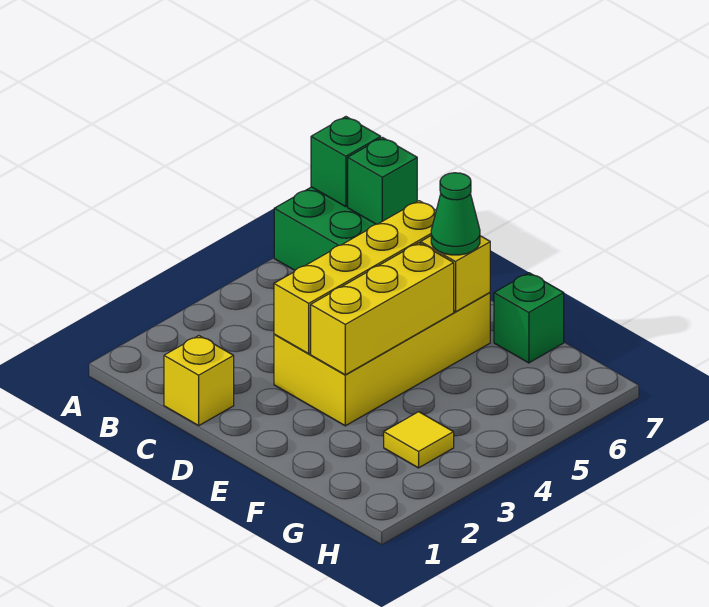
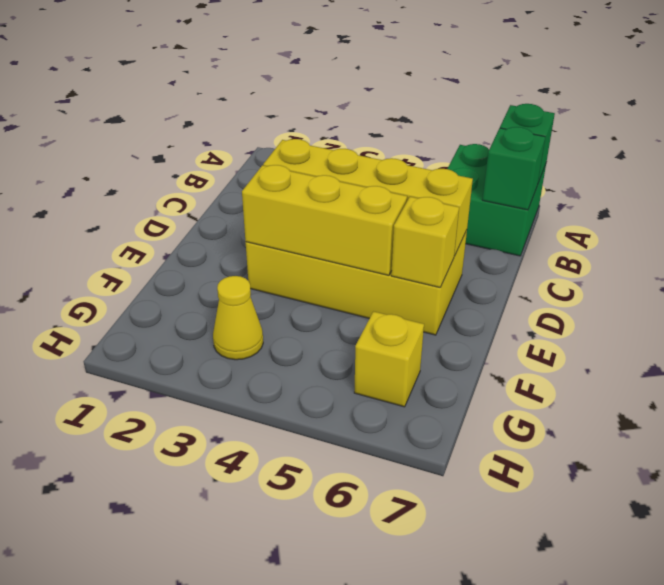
yellow 1x1 brick [164,336,234,426] -> yellow 1x1 brick moved to [354,312,424,407]
green 1x1 cone [431,173,480,255] -> none
green 1x1 brick [494,273,564,363] -> none
yellow 1x1 tile [384,412,454,468] -> yellow 1x1 cone [213,276,263,360]

